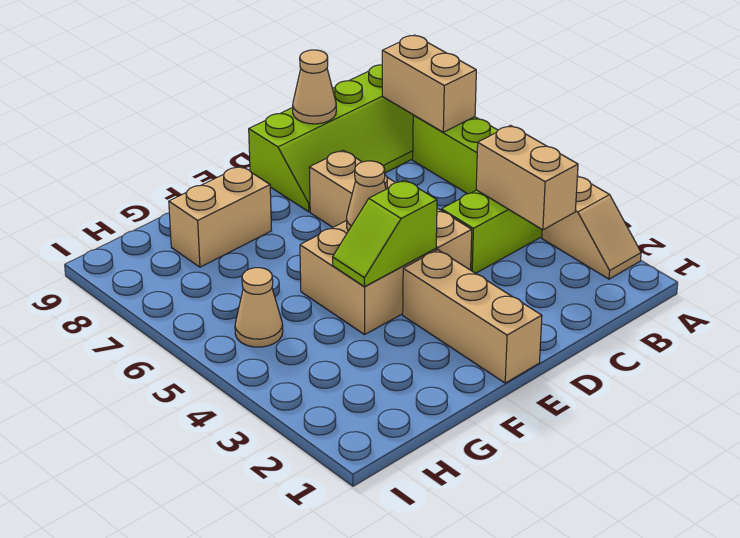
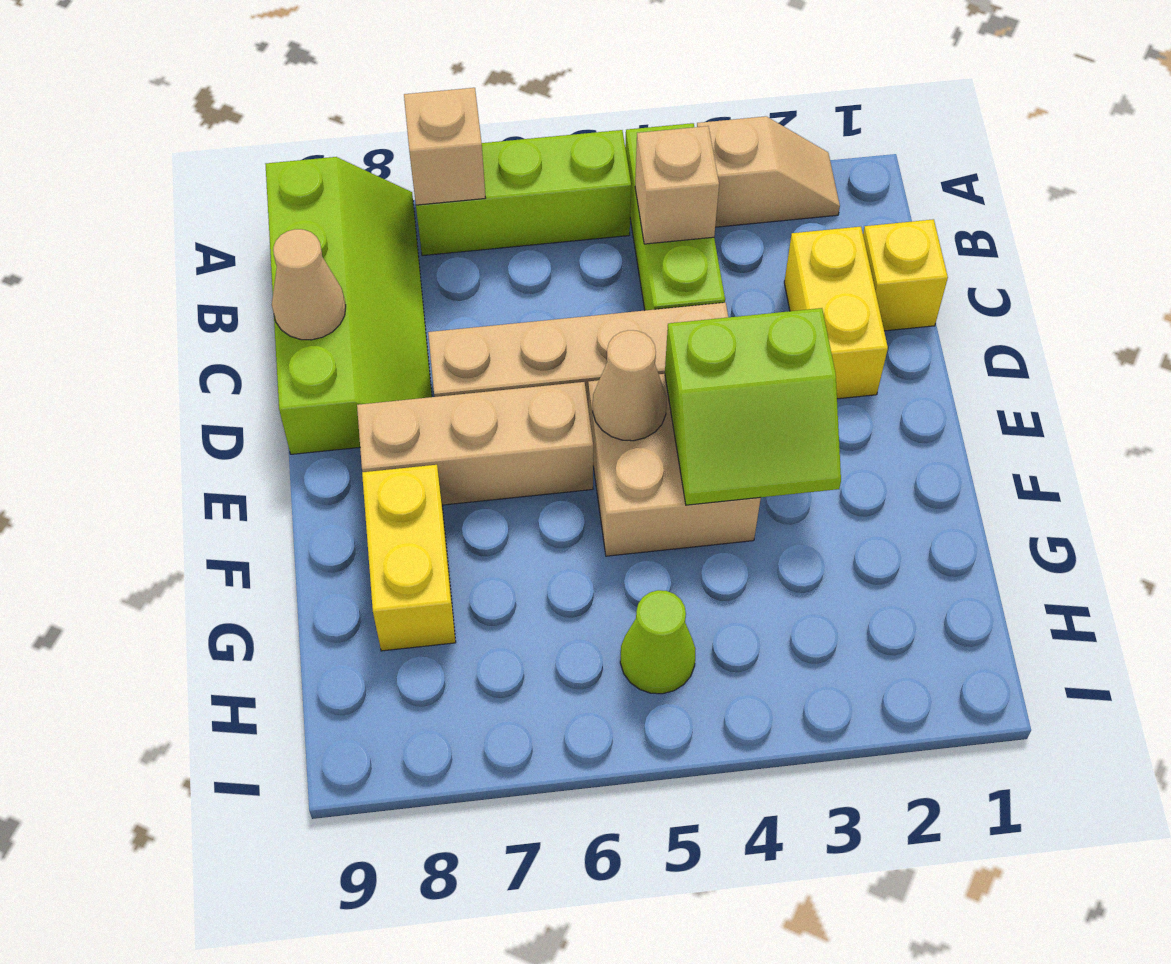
tan 1x2 brick [382,35,476,132] -> tan 1x1 brick [404,88,485,205]
tan 1x2 brick [476,126,578,230] -> tan 1x1 brick [635,126,719,244]
none -> yellow 1x1 brick [863,219,948,331]
none -> yellow 1x2 brick [784,227,888,399]
tan 1x3 brick [403,250,542,383] -> tan 1x3 brick moved to [357,382,593,505]
lime 1x2 slope [333,180,437,287] -> lime 2x2 slope [665,308,841,505]
tan 1x2 brick [169,166,272,267] -> yellow 1x2 brick [362,465,456,651]
tan 1x1 cone [235,268,283,347] -> lime 1x1 cone [620,590,695,694]

